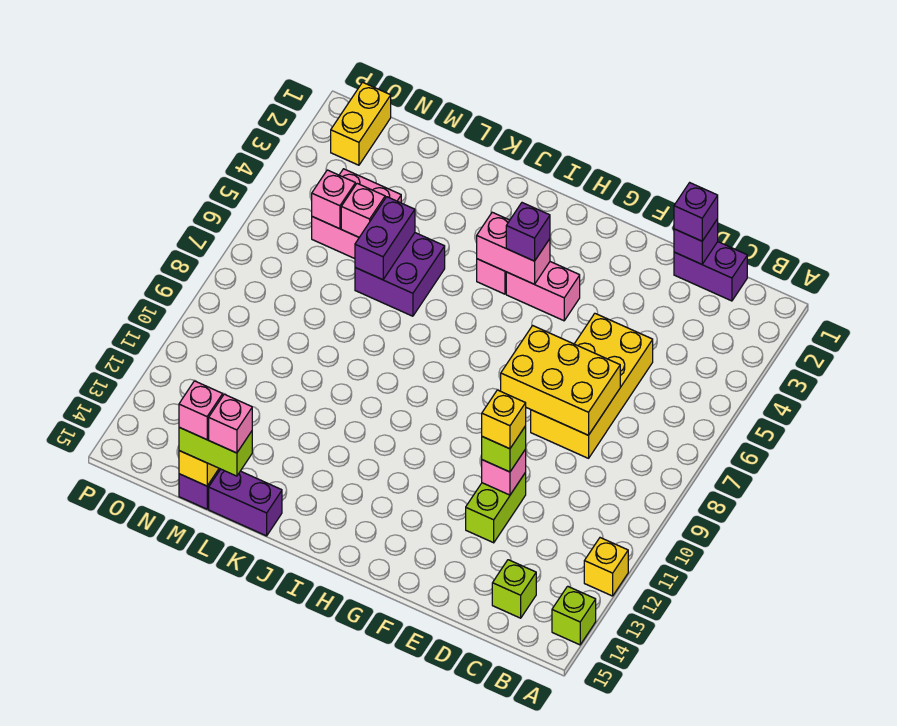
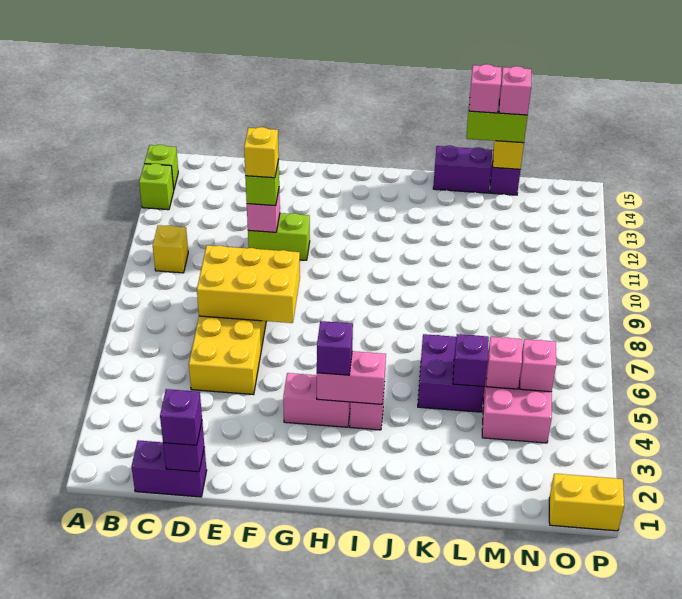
yellow 1x1 brick [584,538,628,596] -> yellow 1x1 brick moved to [153,225,188,273]
lime 1x1 brick [492,560,536,618] -> lime 1x1 brick moved to [139,163,174,210]
lime 1x2 brick [466,473,526,543] -> lime 1x2 brick turned to [248,213,310,260]
purple 1x2 brick [355,197,415,280] -> purple 1x1 brick [453,334,489,387]
yellow 1x2 brick [331,82,391,165] -> yellow 1x2 brick turned to [549,474,624,531]

